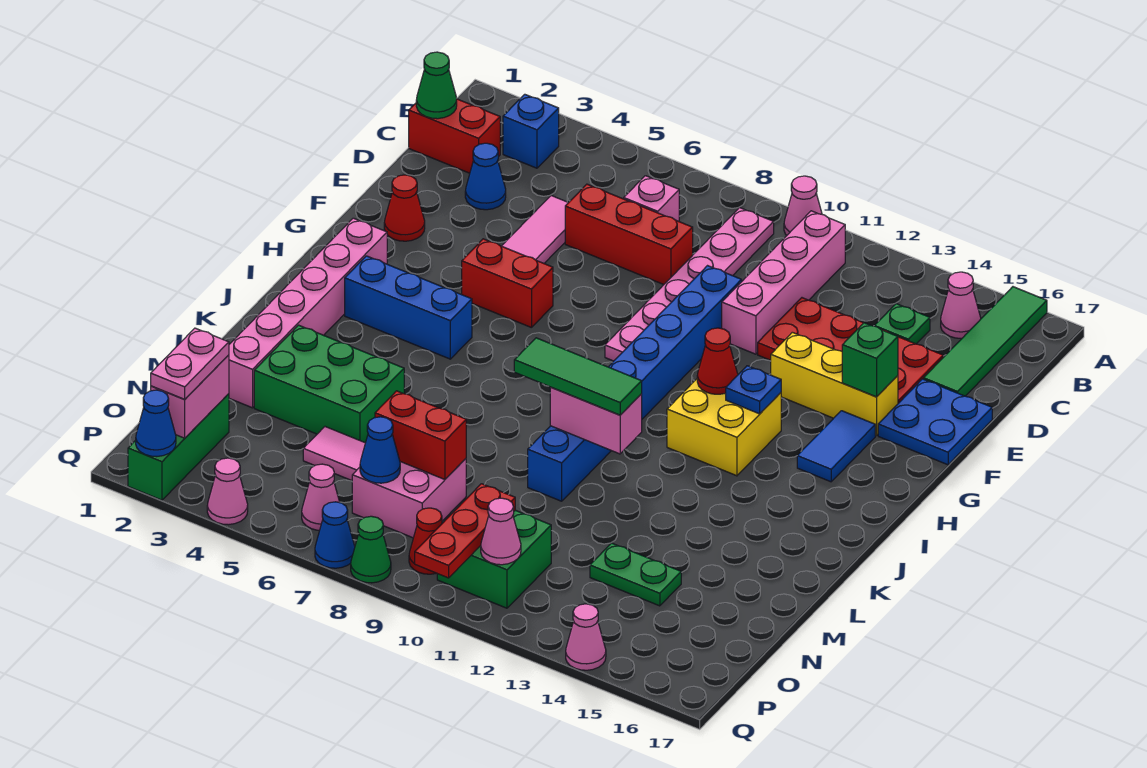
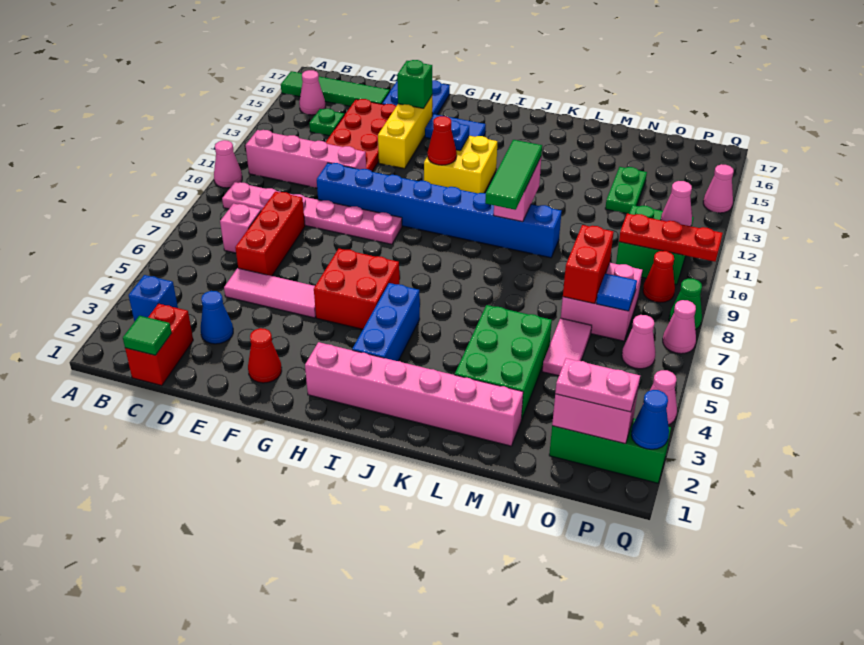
green 1x1 cone [416,52,457,119] -> green 1x1 tile [123,316,172,355]
red 1x2 brick [462,239,553,328] -> red 2x2 brick [314,249,399,329]
blue 1x1 cone [360,417,400,483] -> blue 1x1 tile [596,273,637,311]
blue 1x1 cone [315,502,355,568] -> pink 1x1 cone [663,300,696,354]

